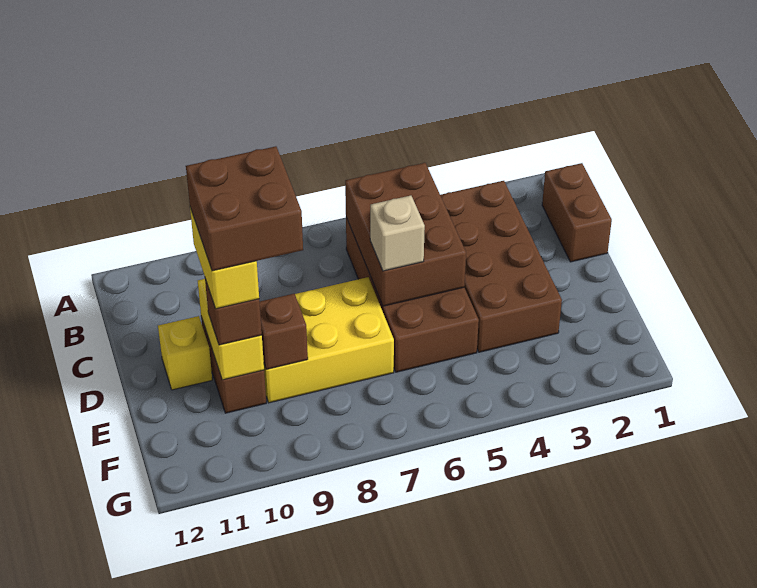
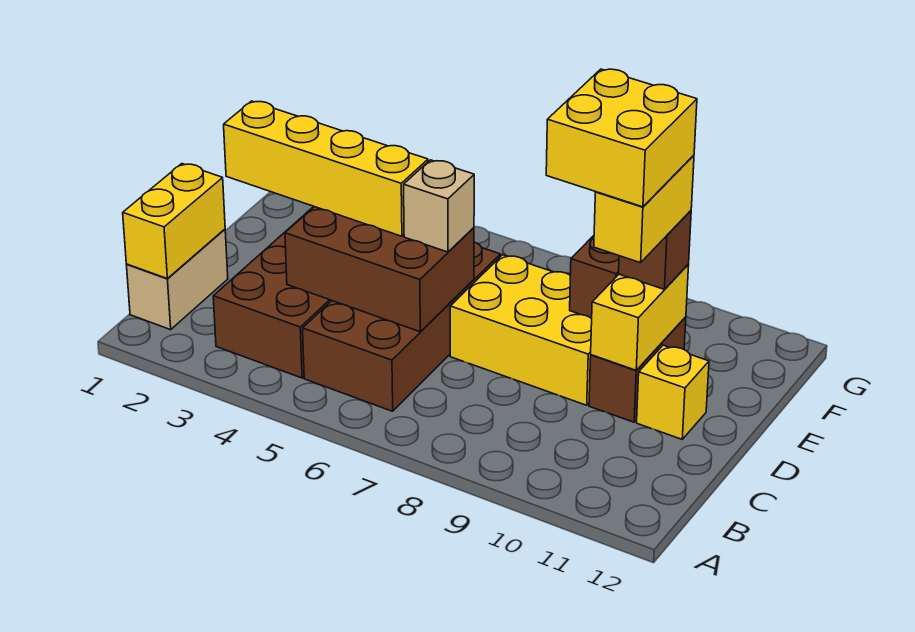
brown 1x2 brick [542,163,612,262] -> tan 1x2 brick [127,229,228,330]
none -> yellow 1x2 brick [123,164,225,278]
brown 2x3 brick [345,163,466,306] -> brown 2x3 brick turned to [285,207,474,332]
none -> yellow 1x4 brick [224,101,428,236]
brown 2x2 brick [186,146,303,271] -> yellow 2x2 brick [546,69,697,207]

